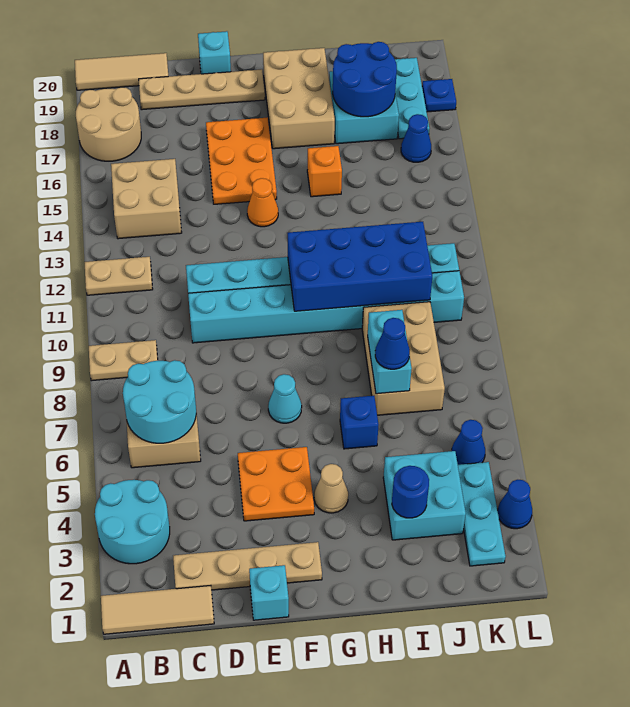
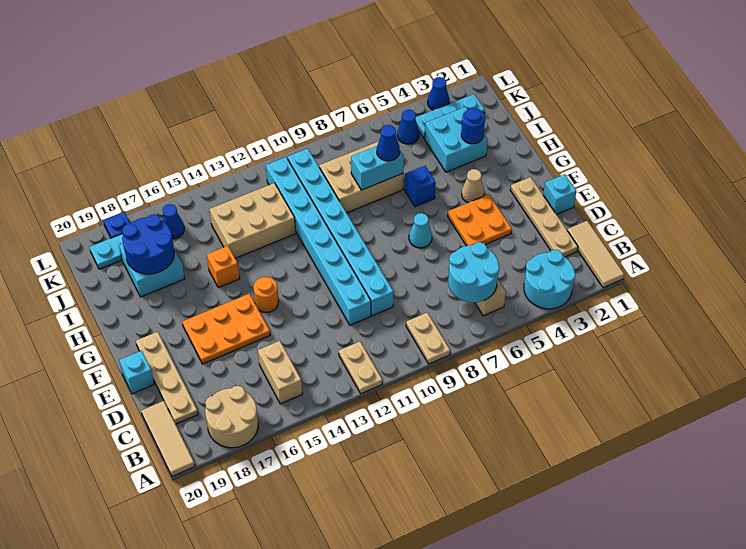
tan 2x2 brick [111,159,182,239] -> tan 1x2 brick [258,341,302,404]
orange 1x1 cone [247,178,278,227] -> orange 1x1 round brick [253,277,279,312]
blue 2x4 brick [288,222,432,311] -> none
tan 2x3 brick [263,48,335,149] -> tan 2x3 brick moved to [209,183,296,258]

